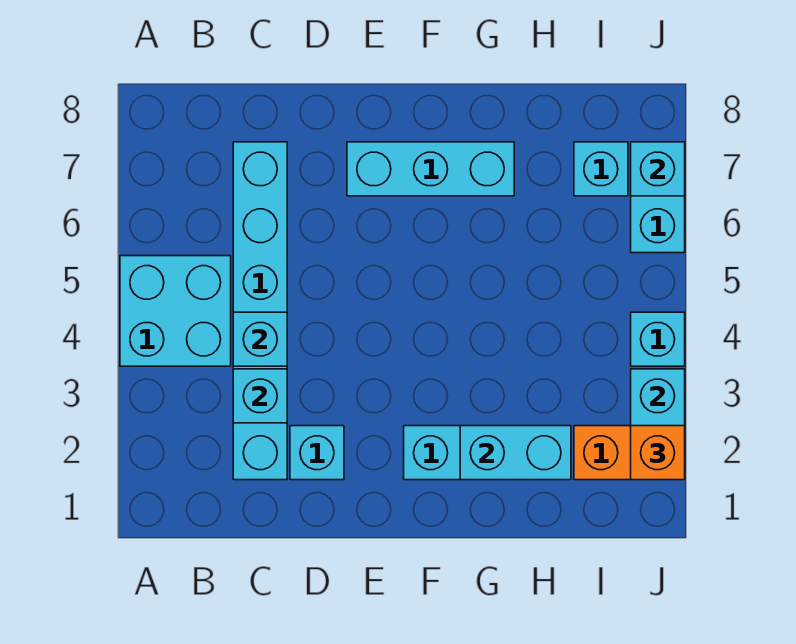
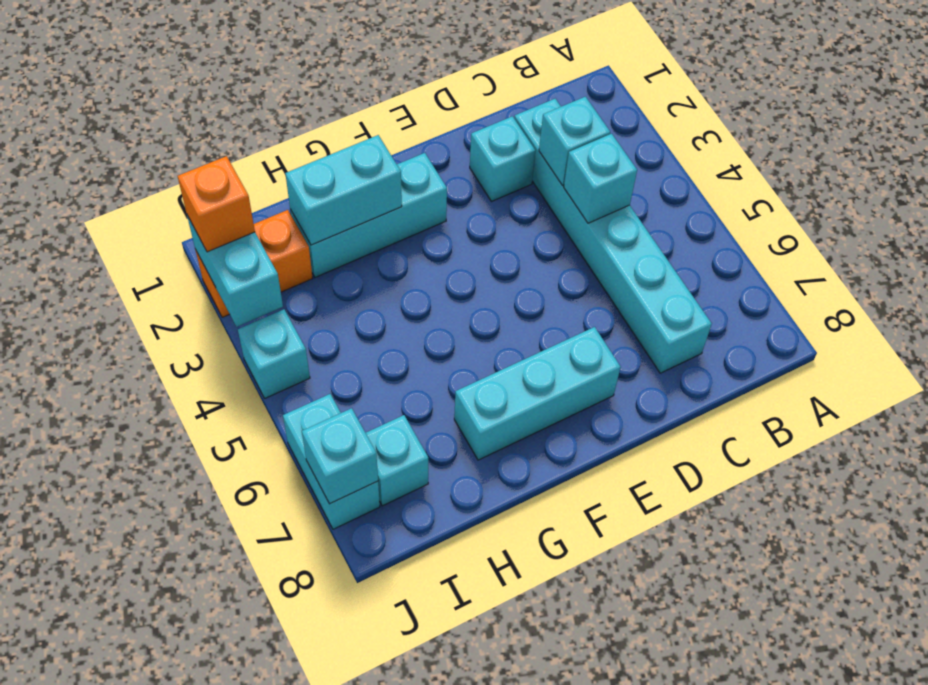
cyan 2x2 brick [120,256,231,366] -> none

